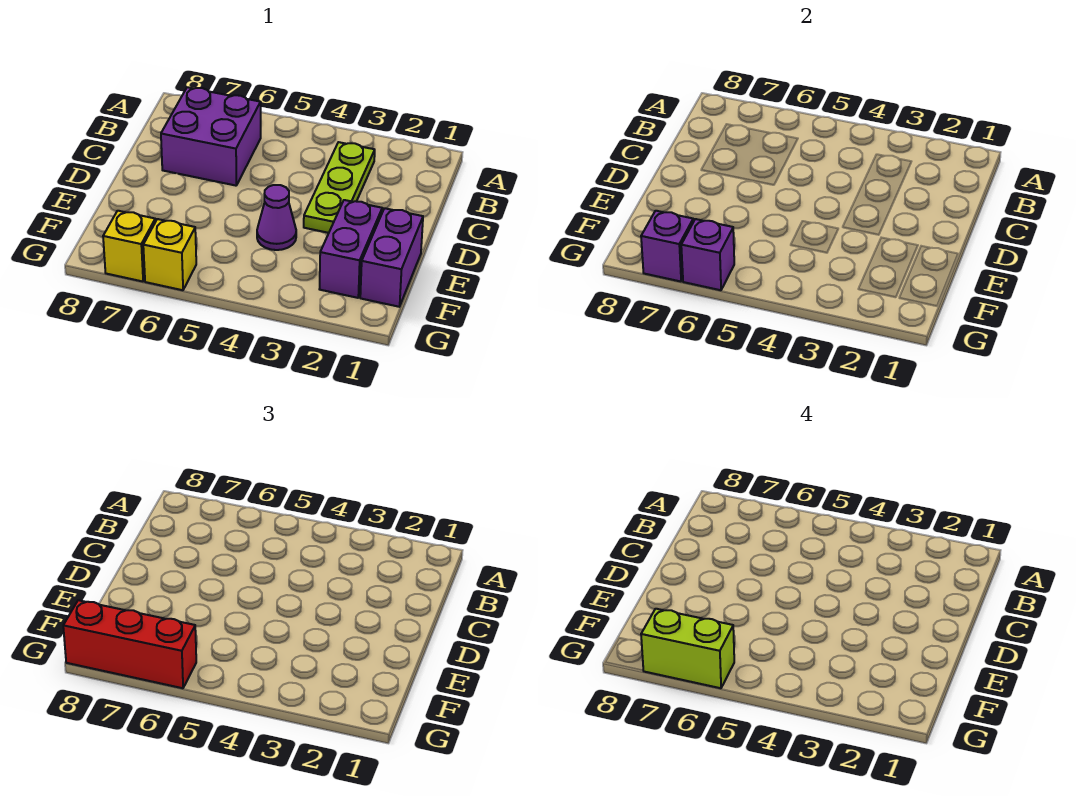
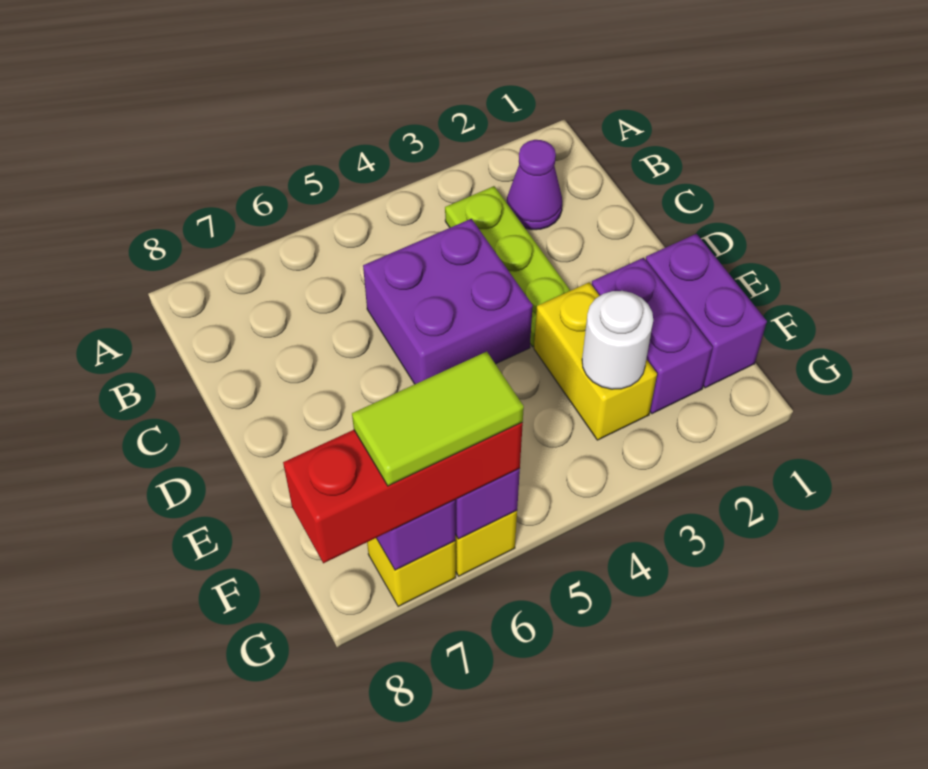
purple 2x2 brick [161,87,261,186] -> purple 2x2 brick moved to [363,219,533,384]
none -> yellow 1x2 brick [534,282,657,440]
purple 1x1 cone [257,185,296,250] -> purple 1x1 cone moved to [507,140,562,230]
none -> white 1x1 round brick [582,291,653,389]
lime 1x2 brick [641,609,734,688] -> lime 1x2 tile [352,352,524,486]

